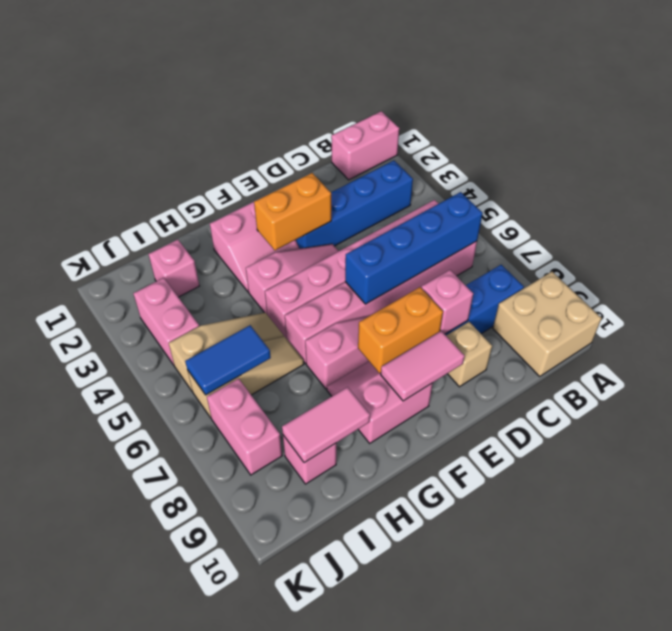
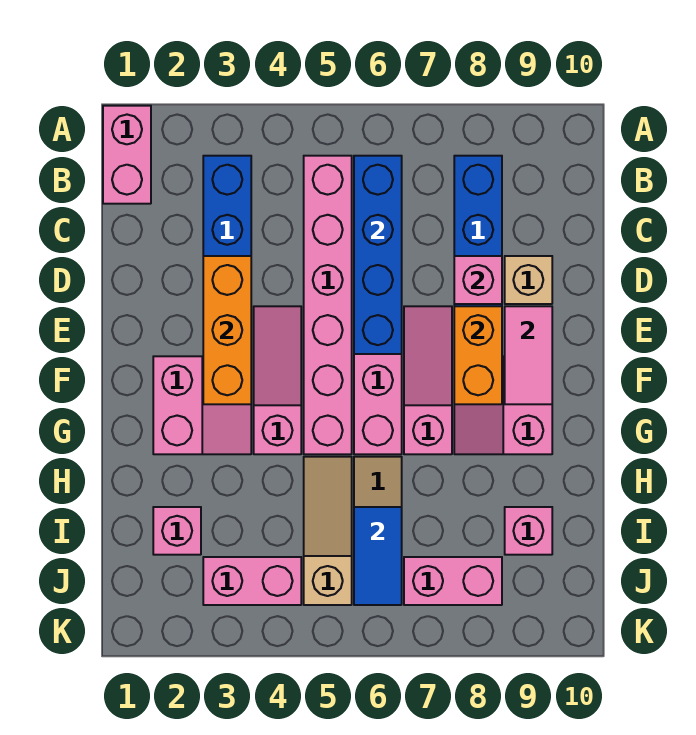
tan 2x2 brick [493,272,602,377] -> none
orange 1x2 brick [254,173,331,250] -> orange 1x3 brick [203,256,251,404]
pink 1x2 tile [282,387,370,463] -> none

